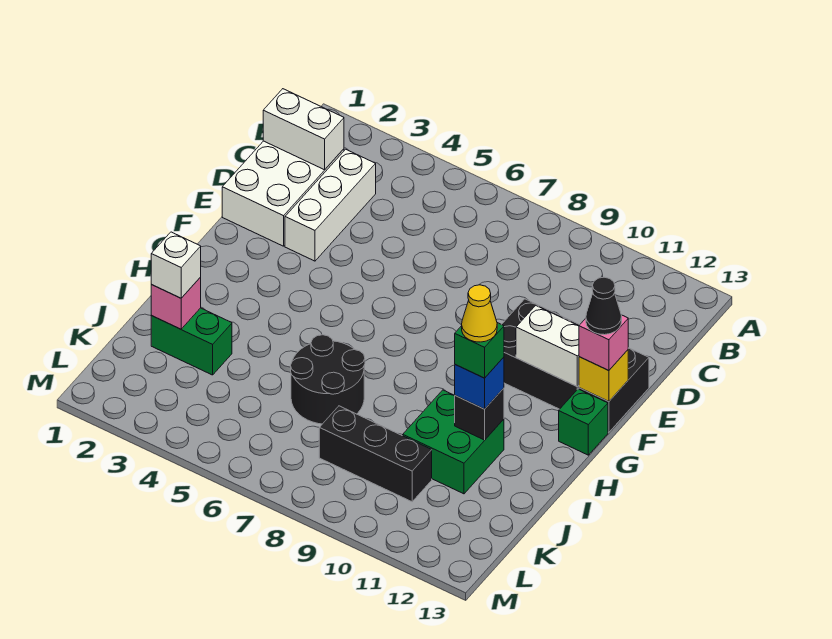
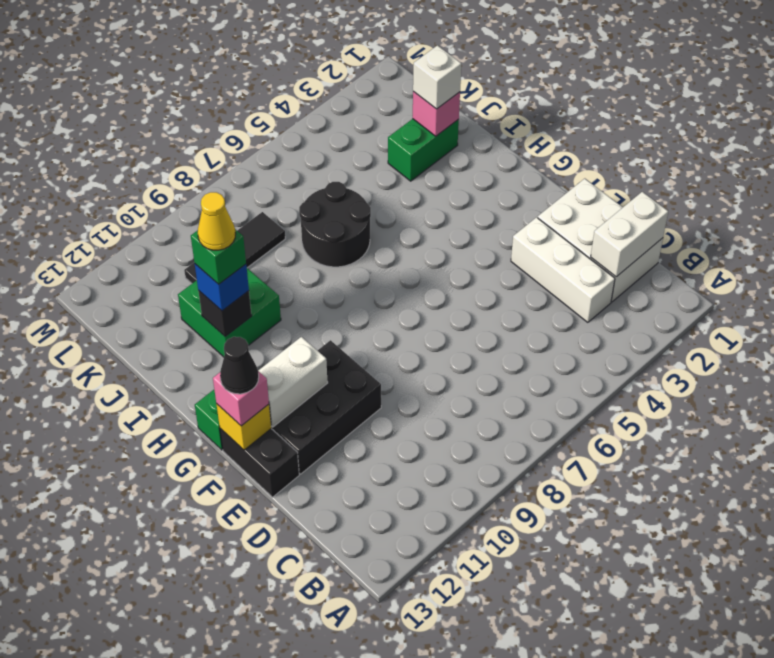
black 1x3 brick [319,406,432,502] -> black 1x3 tile [184,212,285,283]

